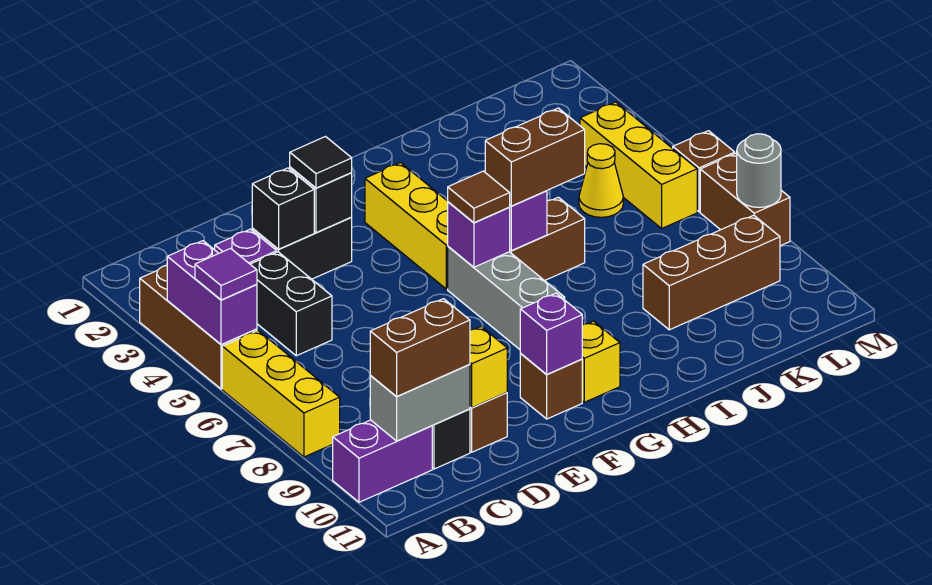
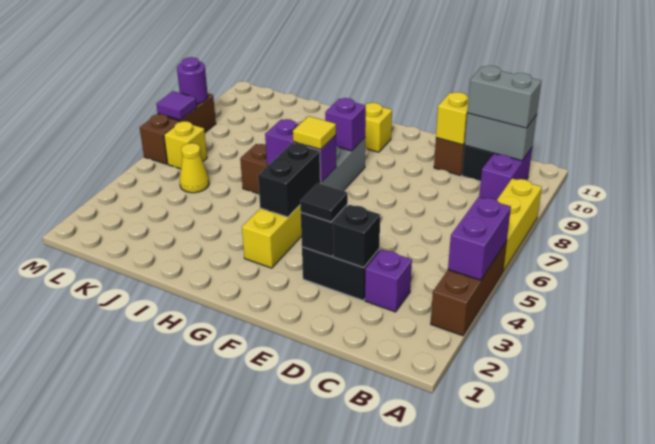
purple 1x1 tile [195,248,257,300] -> purple 1x1 tile moved to [156,91,197,120]
purple 1x2 brick [333,420,432,502] -> purple 1x2 brick turned to [479,148,532,200]
brown 1x2 brick [370,299,470,397] -> grey 1x2 brick [467,66,541,128]
black 1x2 brick [250,252,332,356] -> black 1x2 brick moved to [258,143,321,217]
brown 1x1 brick [520,354,582,419] -> none
purple 1x1 brick [520,293,582,374] -> purple 1x1 brick moved to [325,98,366,151]
brown 1x1 tile [448,171,510,223] -> yellow 1x1 tile [293,116,336,149]
brown 1x2 brick [485,108,585,206] -> none
brown 1x3 brick [643,215,780,330] -> none
yellow 1x3 brick [580,102,697,228] -> yellow 1x1 brick [164,121,207,169]
grey 1x1 round brick [737,134,781,207] -> purple 1x1 round brick [177,57,208,104]

